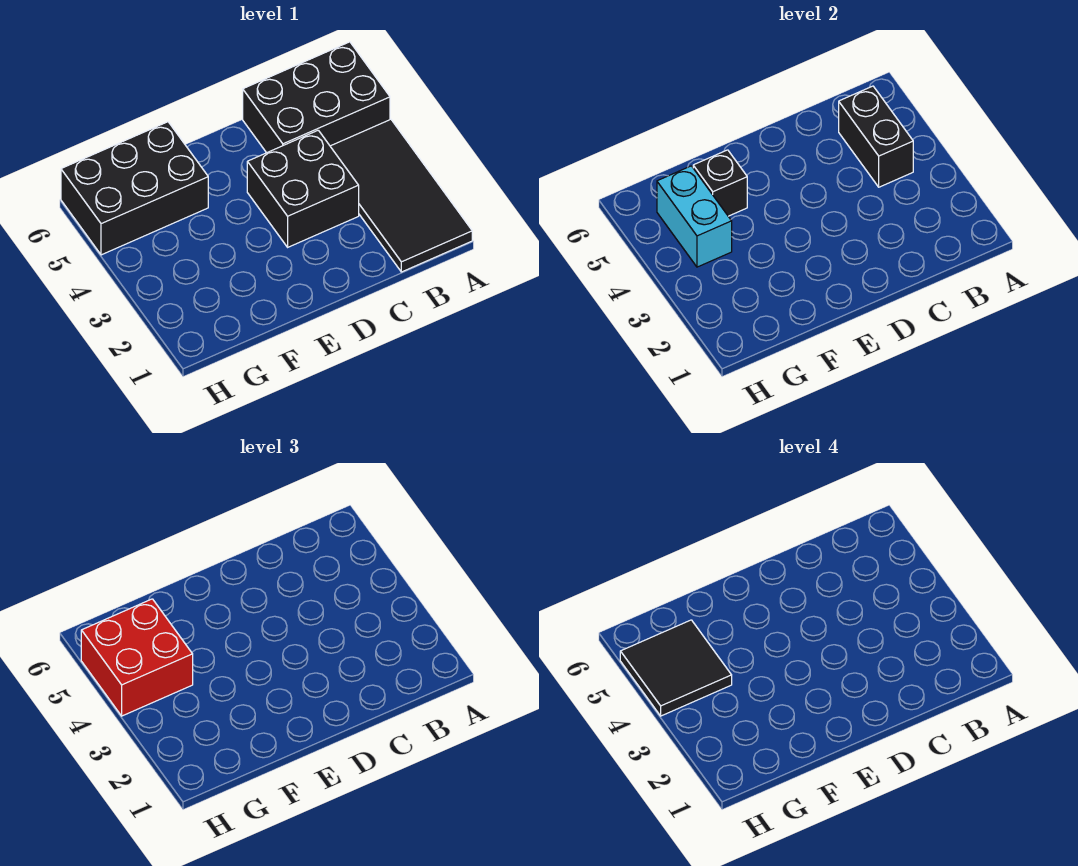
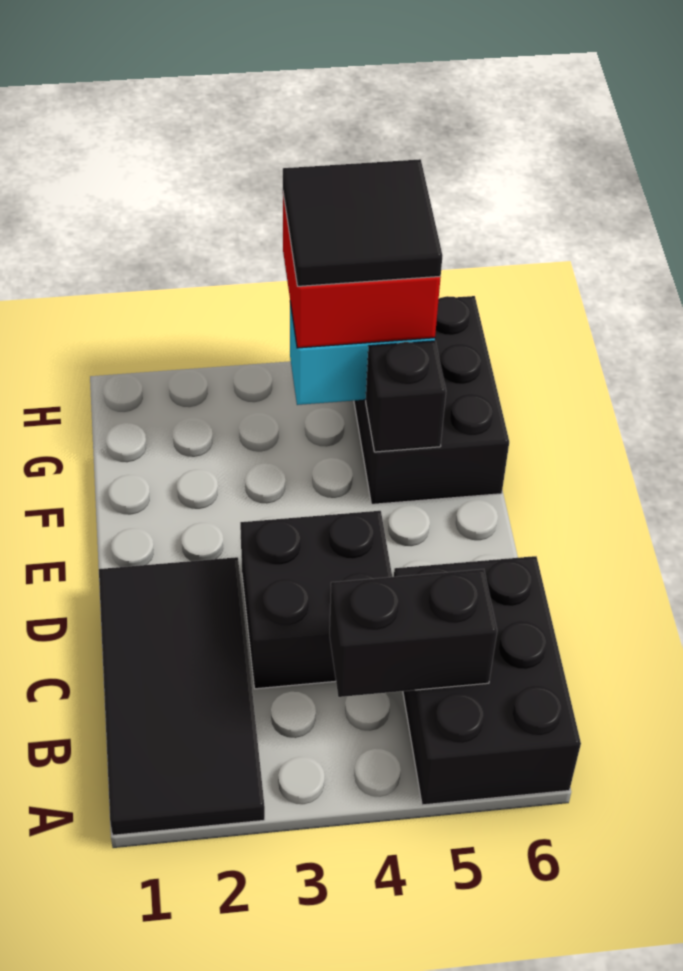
black 2x4 tile [330,119,472,272] -> black 2x4 tile turned to [99,557,265,835]

